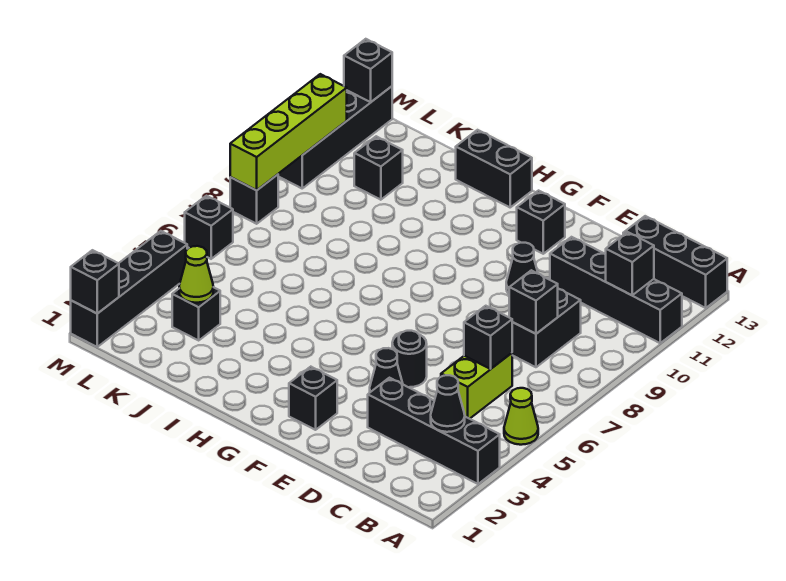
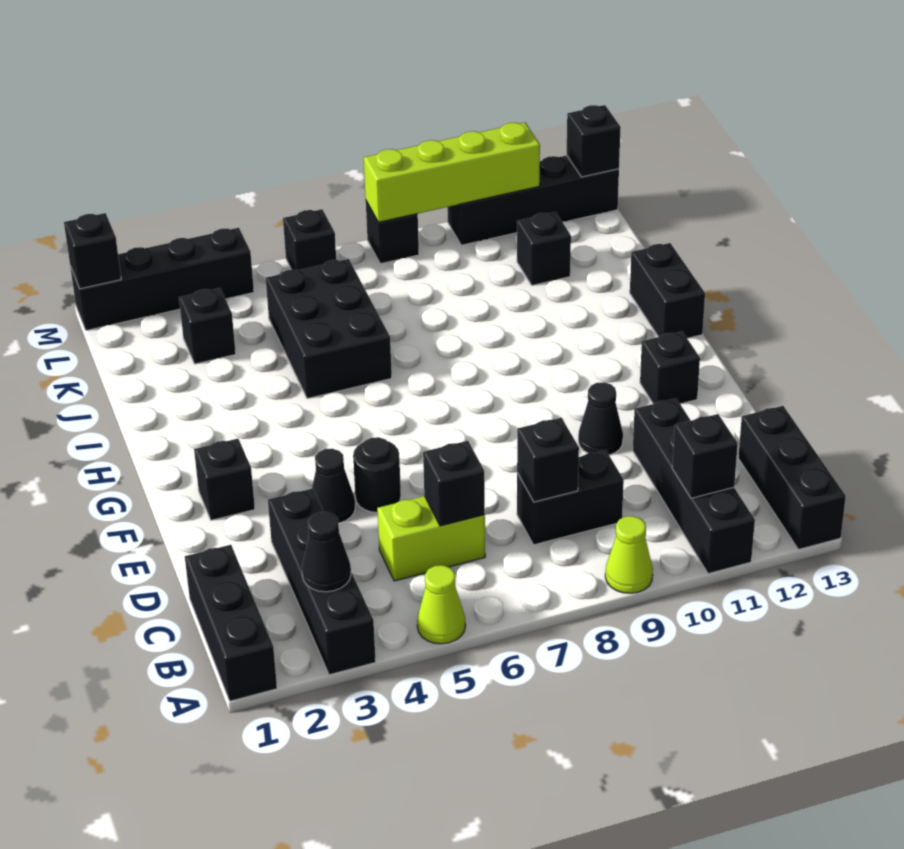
none -> black 1x3 brick [185,545,277,701]
none -> black 2x3 brick [266,259,392,399]
lime 1x1 cone [179,246,213,303] -> lime 1x1 cone moved to [605,516,653,593]

